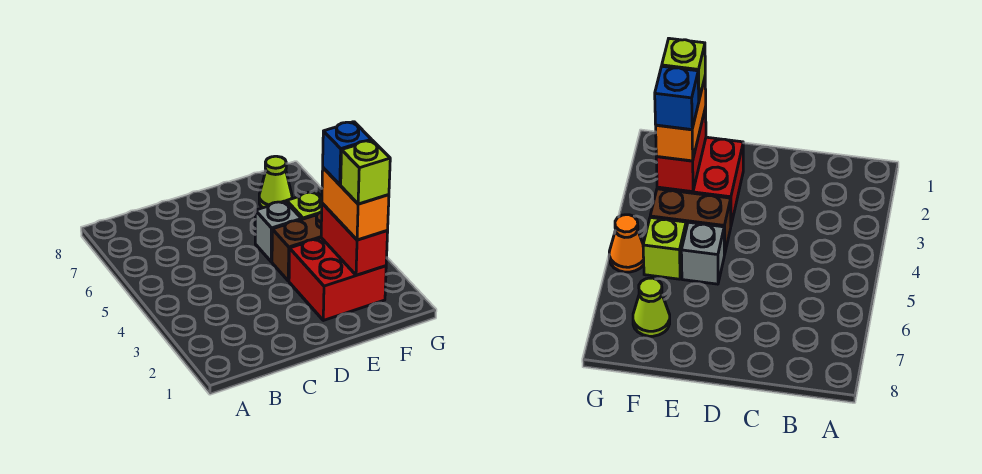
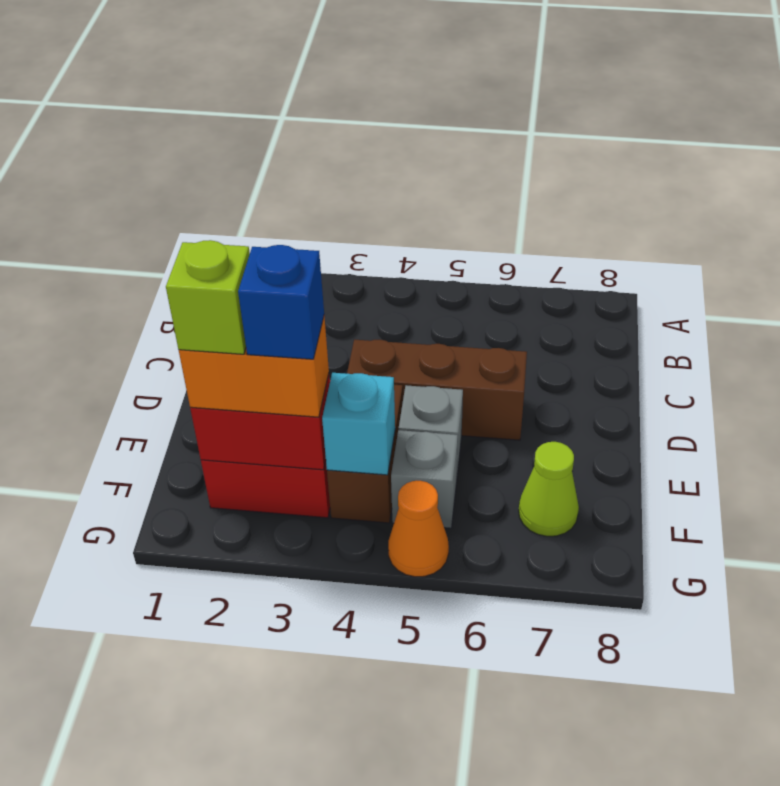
none -> brown 1x3 brick [347,340,527,440]
none -> cyan 1x1 brick [322,373,395,475]
lime 1x1 brick [287,191,322,220] -> grey 1x1 brick [391,430,458,528]

